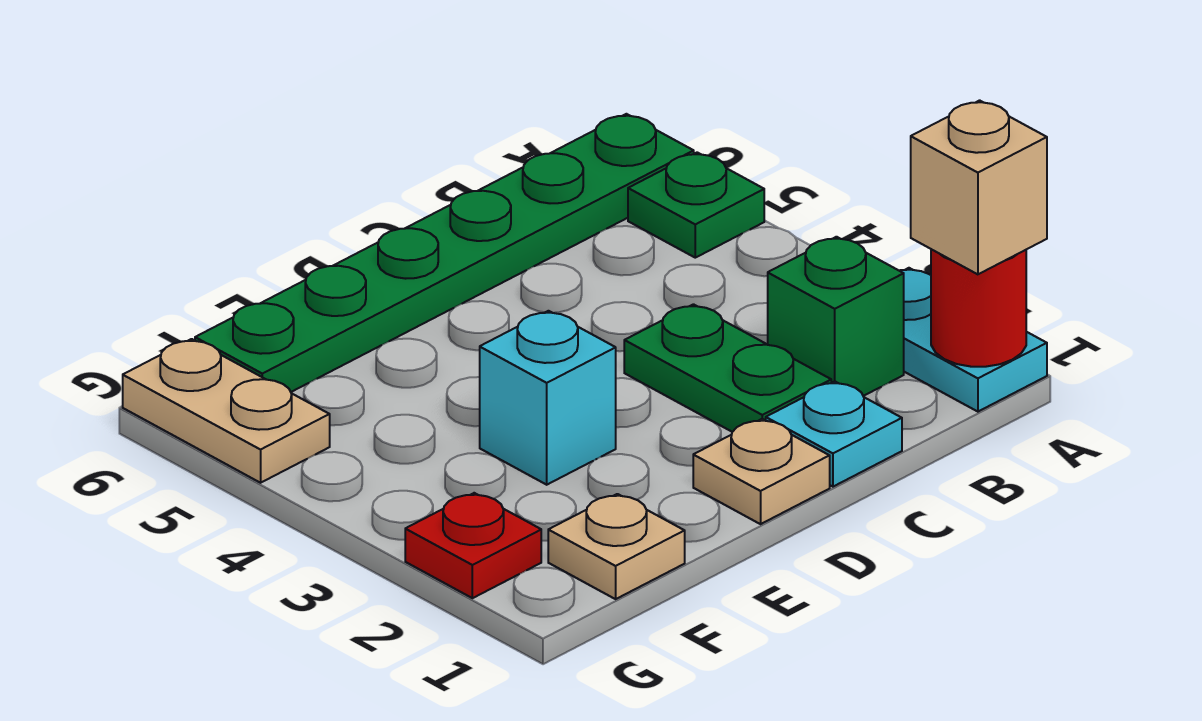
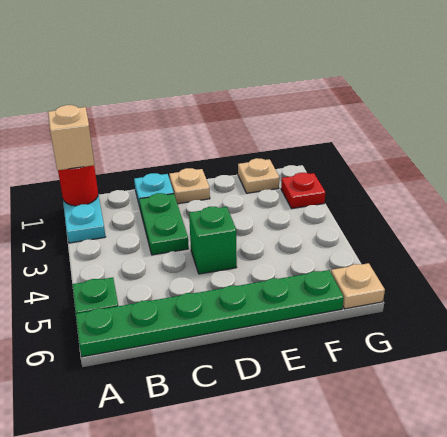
green 1x1 brick [768,237,904,396] -> green 1x1 brick moved to [189,207,237,274]
cyan 1x1 brick [480,311,616,485] -> none
tan 1x2 plate [123,339,330,483] -> tan 1x1 plate [331,263,385,309]

